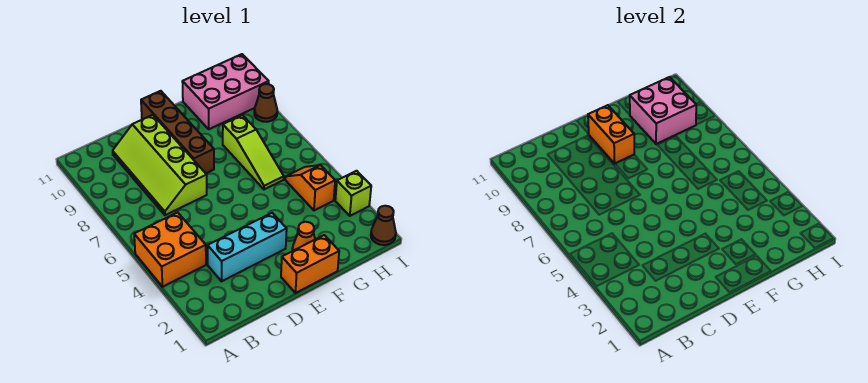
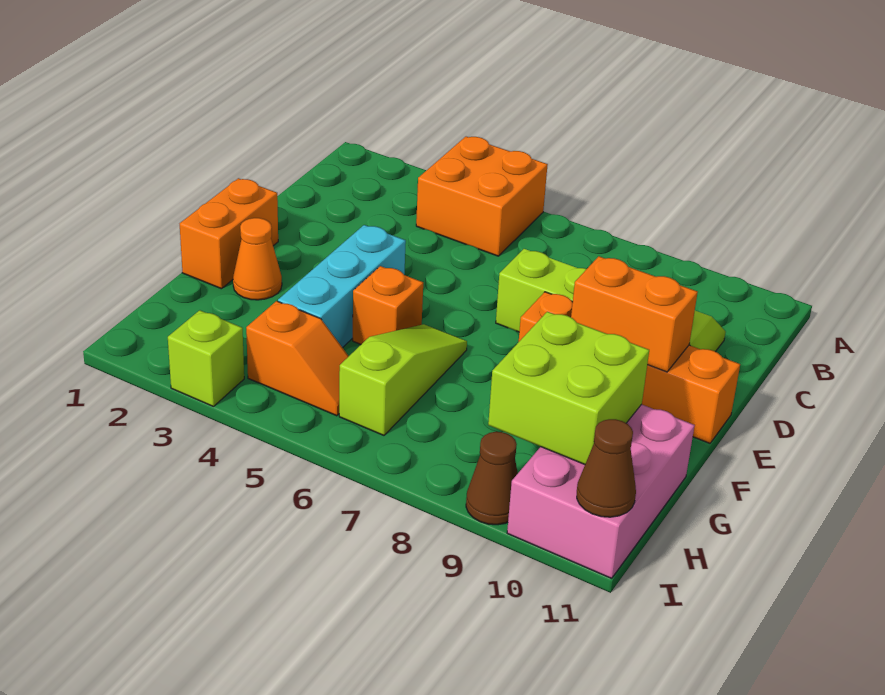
cyan 1x3 brick [208,213,287,281] -> cyan 1x3 brick moved to [278,225,406,348]
brown 1x4 brick [141,91,214,173] -> orange 1x4 brick [519,292,740,443]
none -> orange 1x1 brick [353,266,423,344]
lime 1x3 slope [223,115,284,189] -> lime 1x3 slope turned to [339,324,467,435]
pink 2x2 brick [630,77,697,144] -> lime 2x2 brick [488,312,649,464]
brown 1x1 cone [371,206,396,245] -> brown 1x1 cone moved to [577,419,636,517]

